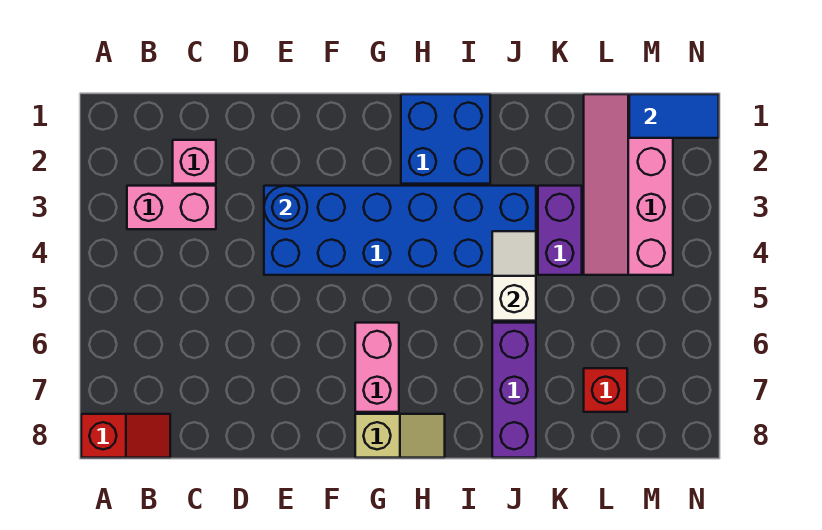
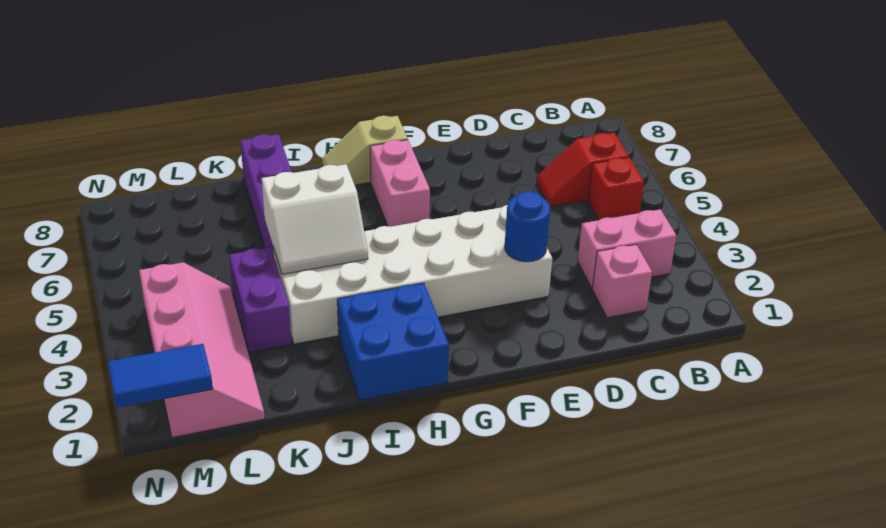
red 1x2 slope [81,414,170,458] -> red 1x2 slope moved to [537,133,629,206]
blue 2x6 brick [264,186,536,275] -> white 2x6 brick [273,205,552,344]
white 1x2 slope [492,231,536,321] -> white 2x2 slope [262,164,368,274]
red 1x1 brick [584,368,627,412] -> red 1x1 brick moved to [588,157,644,220]

